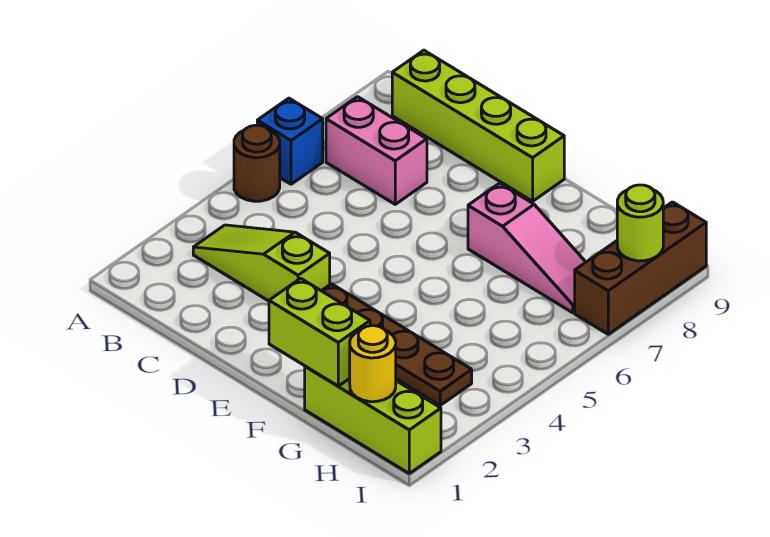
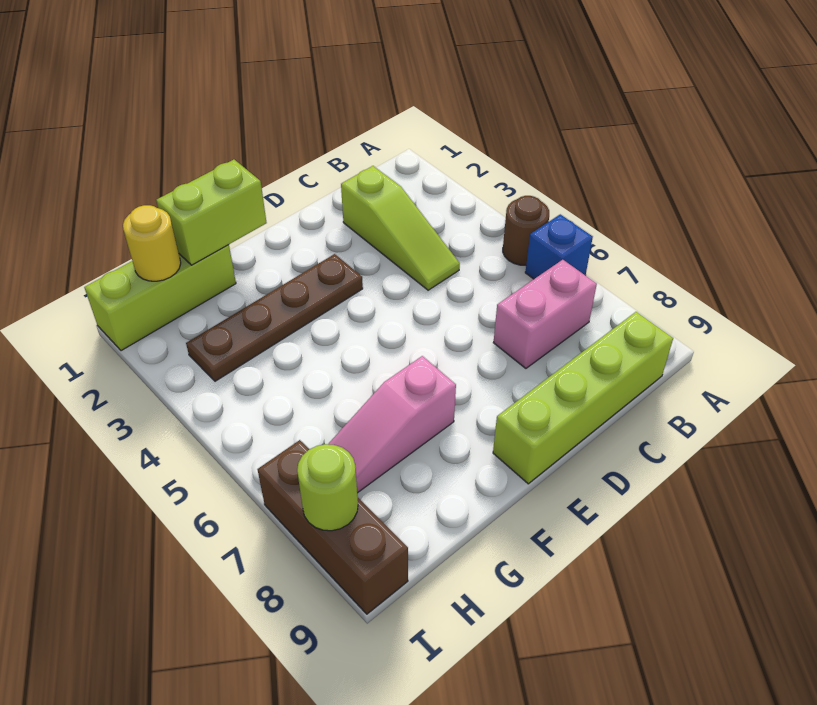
lime 1x3 slope [193,225,330,301] -> lime 1x3 slope turned to [341,166,460,290]

